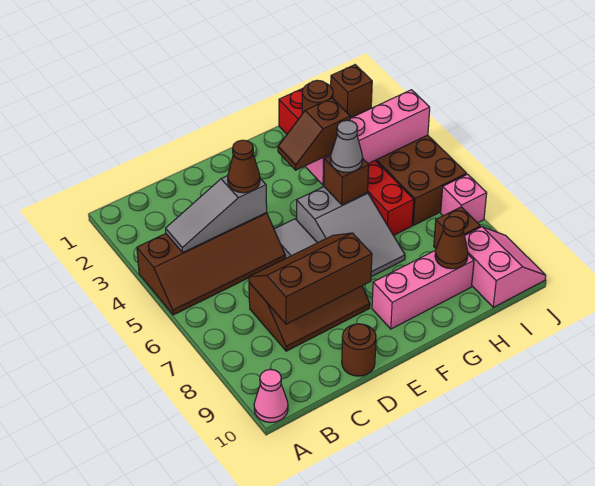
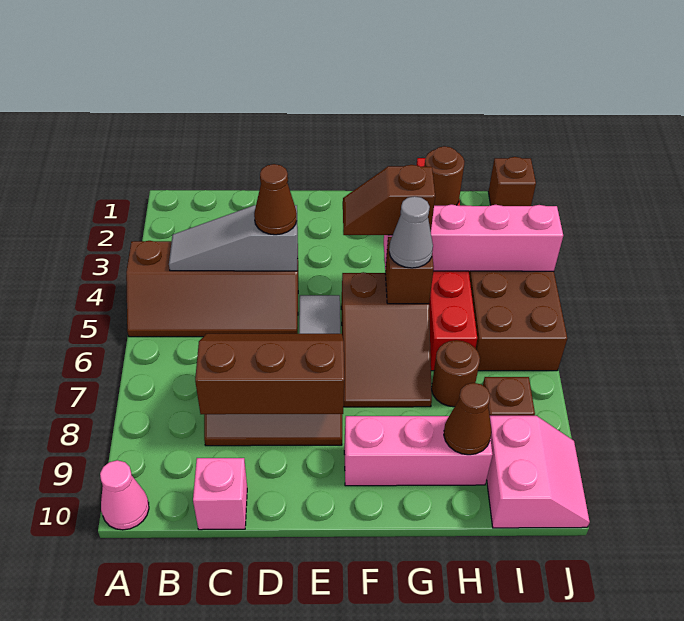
brown 1x1 round brick [342,324,376,376] -> brown 1x1 round brick moved to [432,340,480,407]
grey 2x3 slope [297,187,405,277] -> brown 2x3 slope [341,272,432,407]
pink 1x1 brick [441,174,487,223] -> pink 1x1 brick moved to [193,458,247,530]

